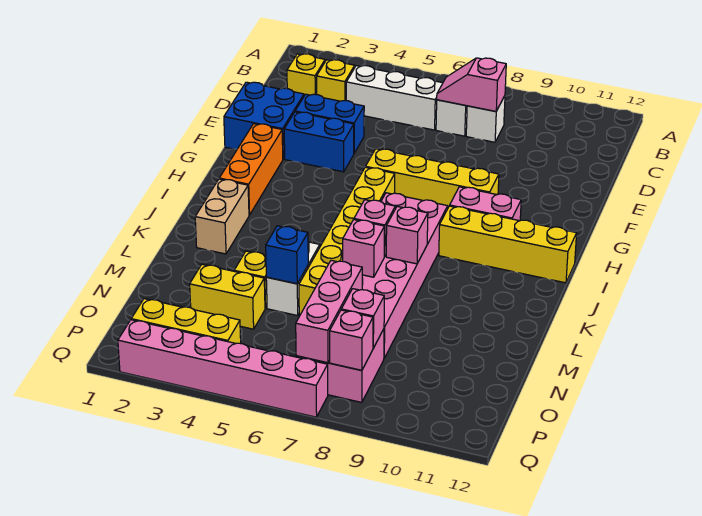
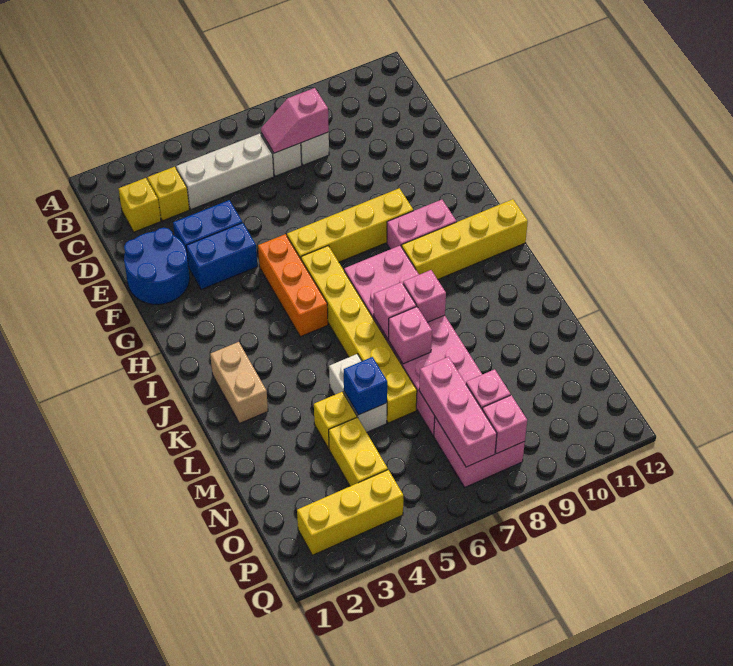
blue 2x2 brick [224,82,304,159] -> blue 2x2 round brick [124,228,190,305]
orange 1x3 brick [219,124,283,215] -> orange 1x3 brick moved to [258,234,328,337]
yellow 1x2 brick [190,264,265,329] -> yellow 1x2 brick turned to [329,417,388,486]
pink 1x6 brick [118,320,328,417] -> none

